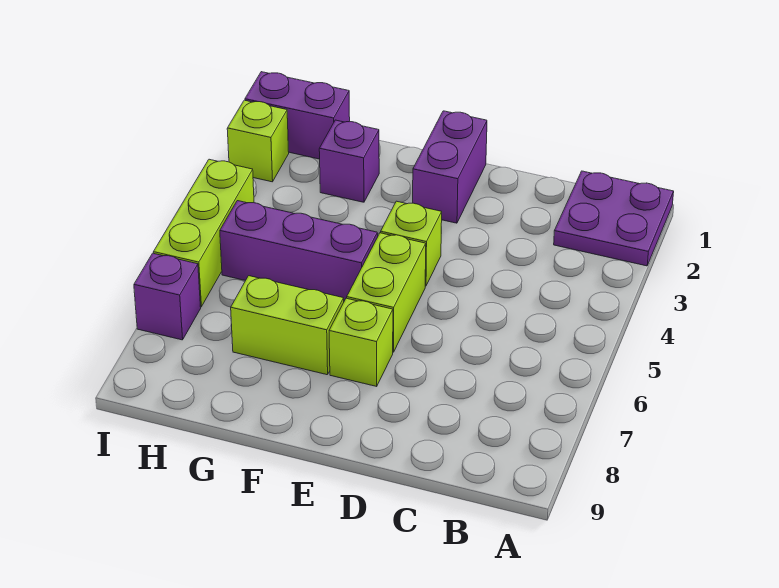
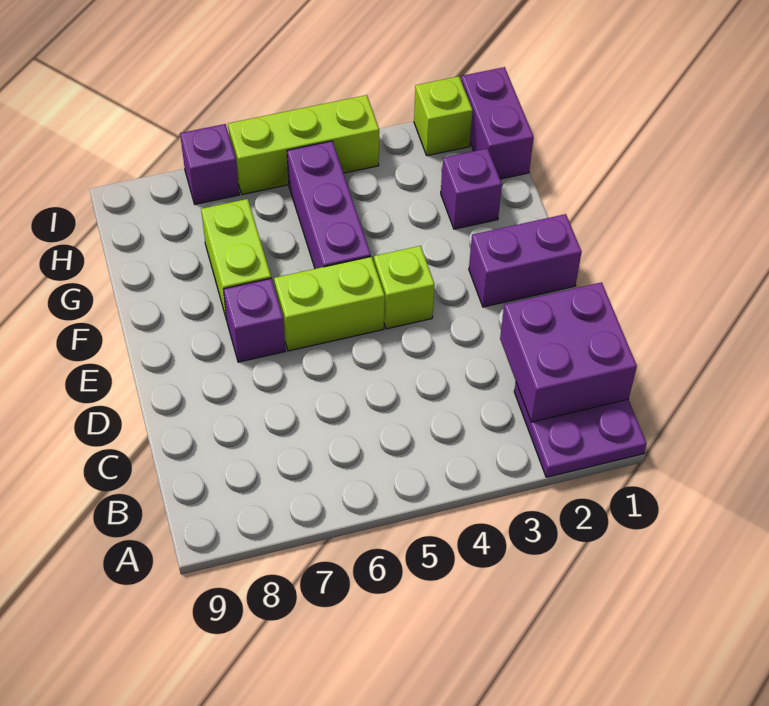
none -> purple 2x2 brick [500,282,637,422]
lime 1x1 brick [329,298,393,386] -> purple 1x1 brick [223,278,285,362]

